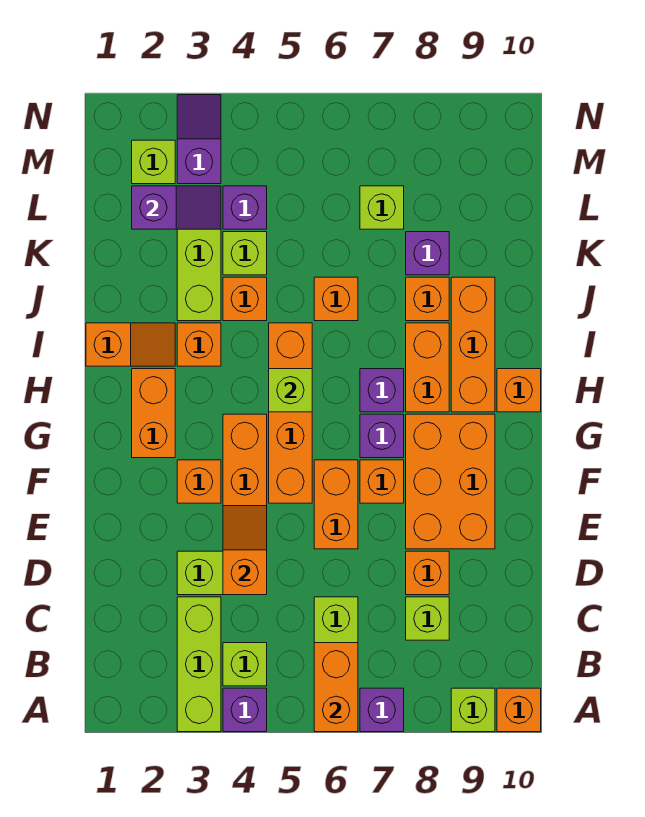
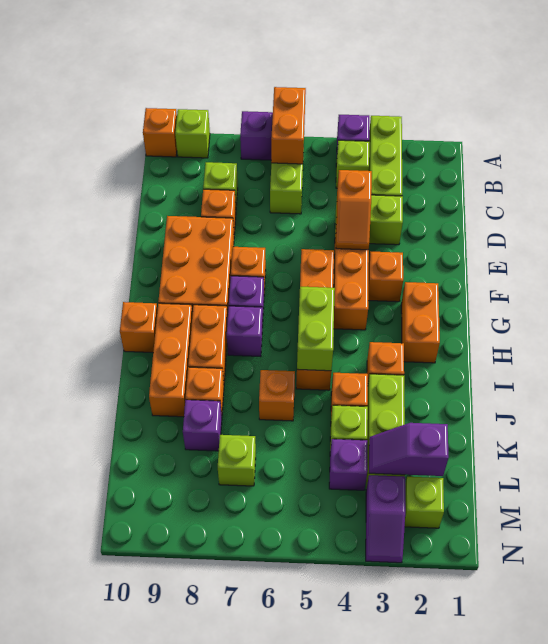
orange 1x2 brick [314,460,358,549] -> none
lime 1x1 brick [269,369,312,412] -> lime 1x2 brick [297,287,335,371]
orange 1x2 slope [86,323,175,366] -> none

